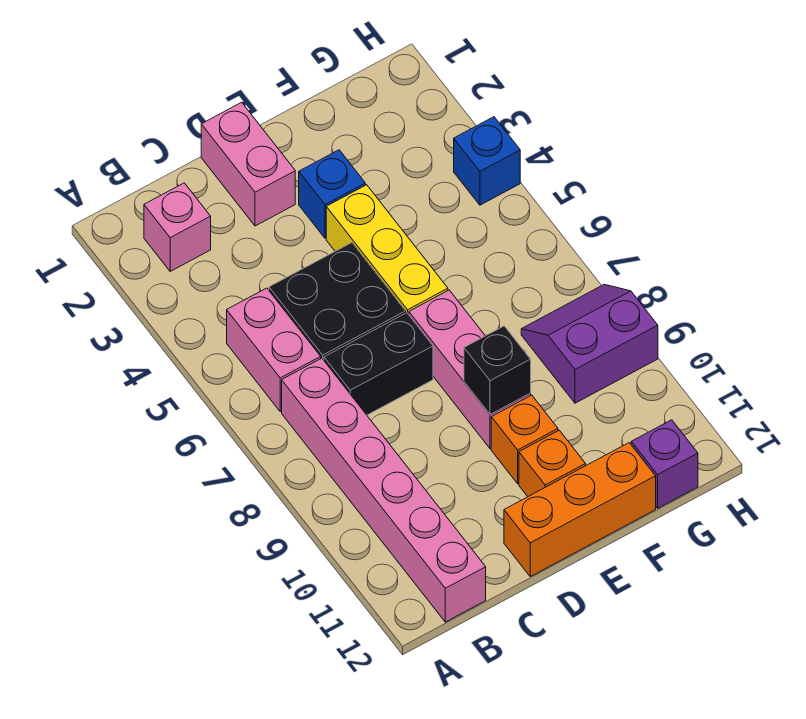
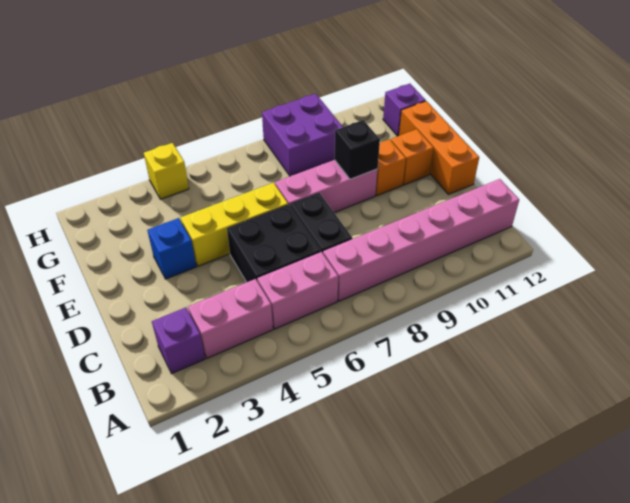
pink 1x1 brick [144,183,211,271] -> purple 1x1 brick [152,307,205,374]
pink 1x2 brick [201,102,295,226] -> pink 1x2 brick moved to [188,279,273,358]
purple 2x2 slope [521,284,658,403] -> purple 2x2 brick [262,94,343,176]
blue 1x1 brick [454,117,520,205] -> yellow 1x1 brick [144,143,189,199]

